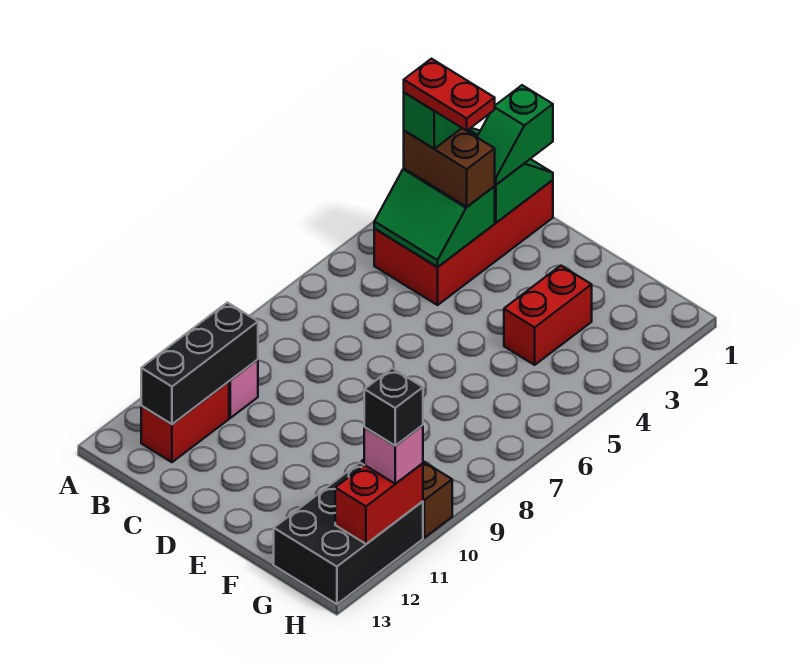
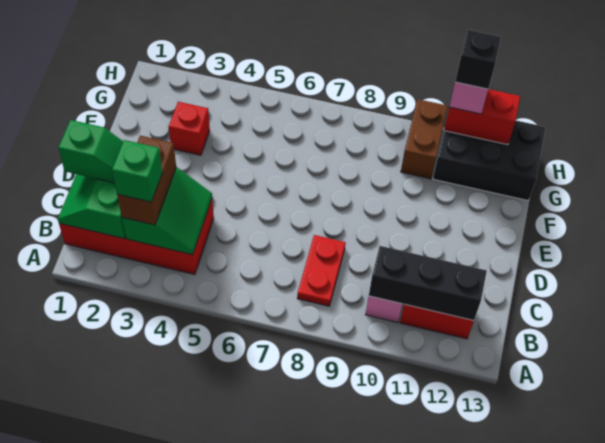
red 1x2 plate [404,59,495,131] -> red 1x2 plate moved to [297,235,346,306]
red 1x2 brick [504,266,592,365] -> red 1x1 brick [169,102,210,155]

